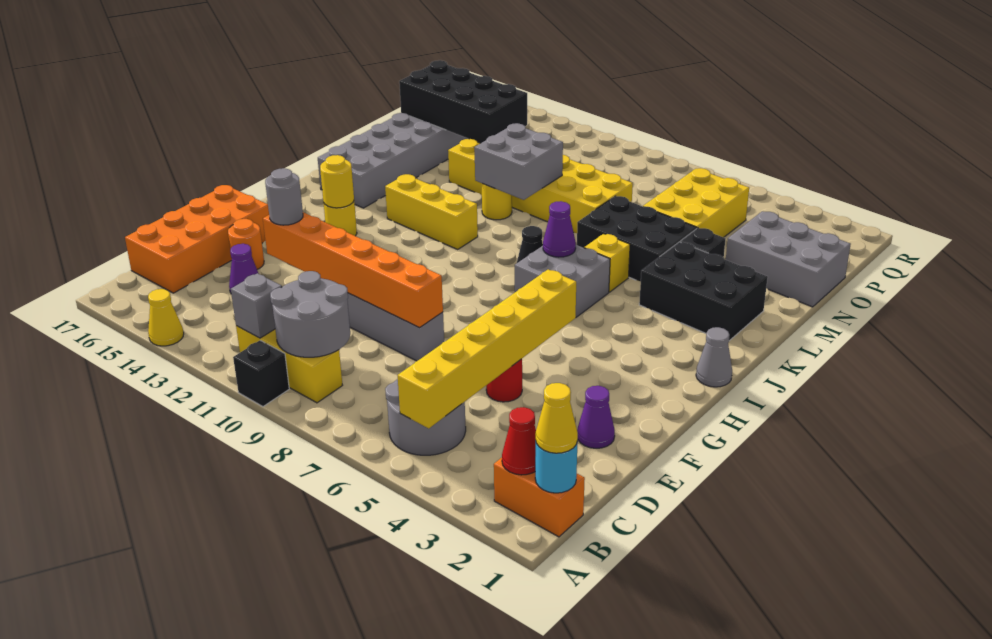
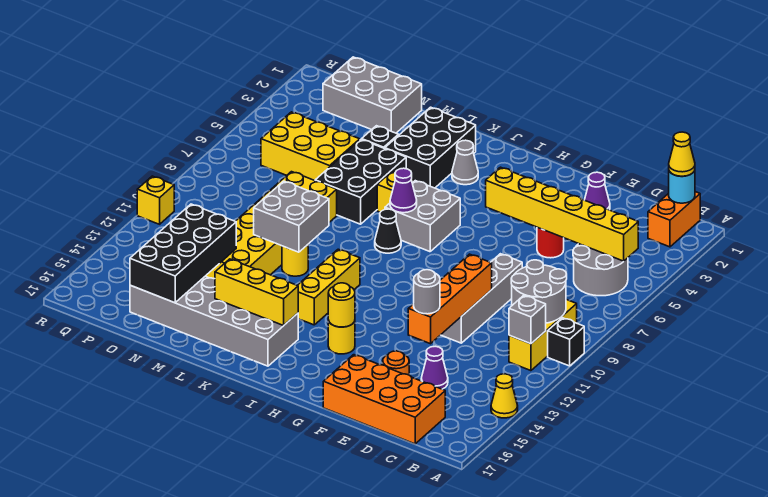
red 1x1 cone [502,407,536,475] -> none
orange 1x6 brick [263,212,443,327] -> orange 1x4 brick [408,254,492,344]
grey 1x1 cone [696,327,732,387] -> grey 1x1 cone moved to [452,140,478,185]
none -> yellow 1x3 brick [215,259,298,326]
grey 2x3 brick [726,211,851,307] -> grey 2x3 brick turned to [323,57,422,133]
none -> yellow 1x1 brick [137,176,174,224]

